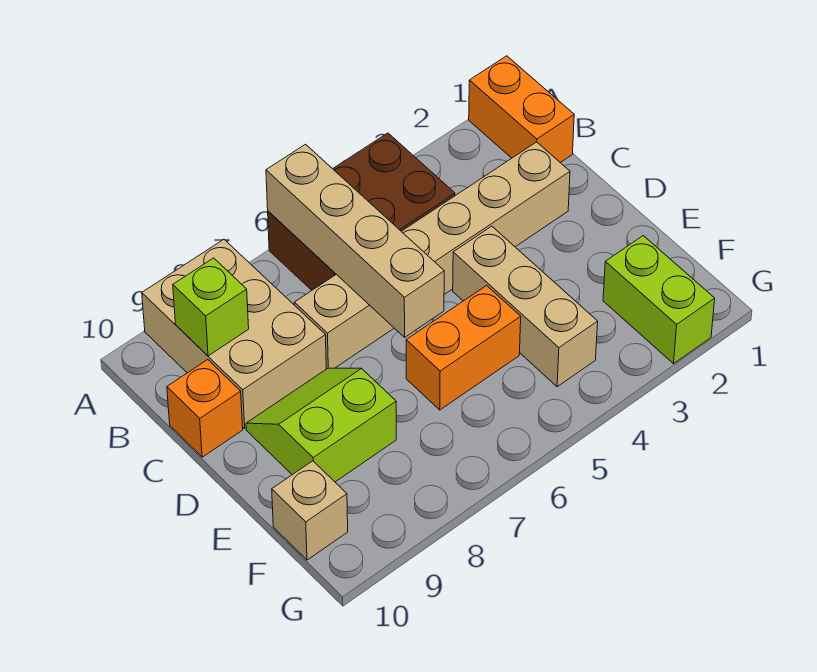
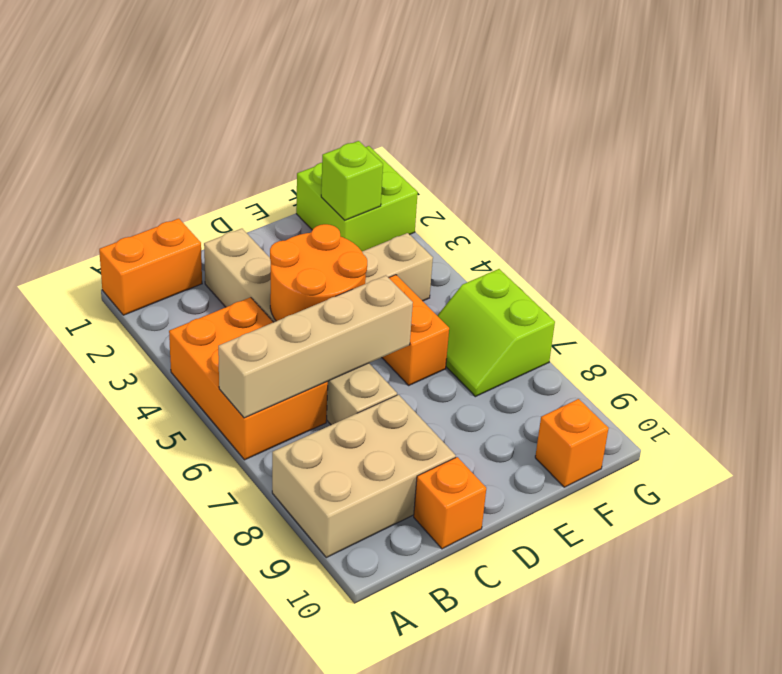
brown 2x3 brick [268,133,455,290] -> orange 2x3 brick [169,297,328,460]
lime 1x1 brick [173,258,249,356] -> lime 1x1 brick moved to [321,141,383,220]
none -> orange 2x2 round brick [270,224,367,321]
lime 2x2 slope [246,368,396,482] -> lime 2x2 slope moved to [437,269,555,397]
lime 1x2 brick [603,236,715,364] -> lime 2x2 brick [296,146,418,251]
tan 1x1 brick [272,461,348,560] -> orange 1x1 brick [535,399,609,487]

